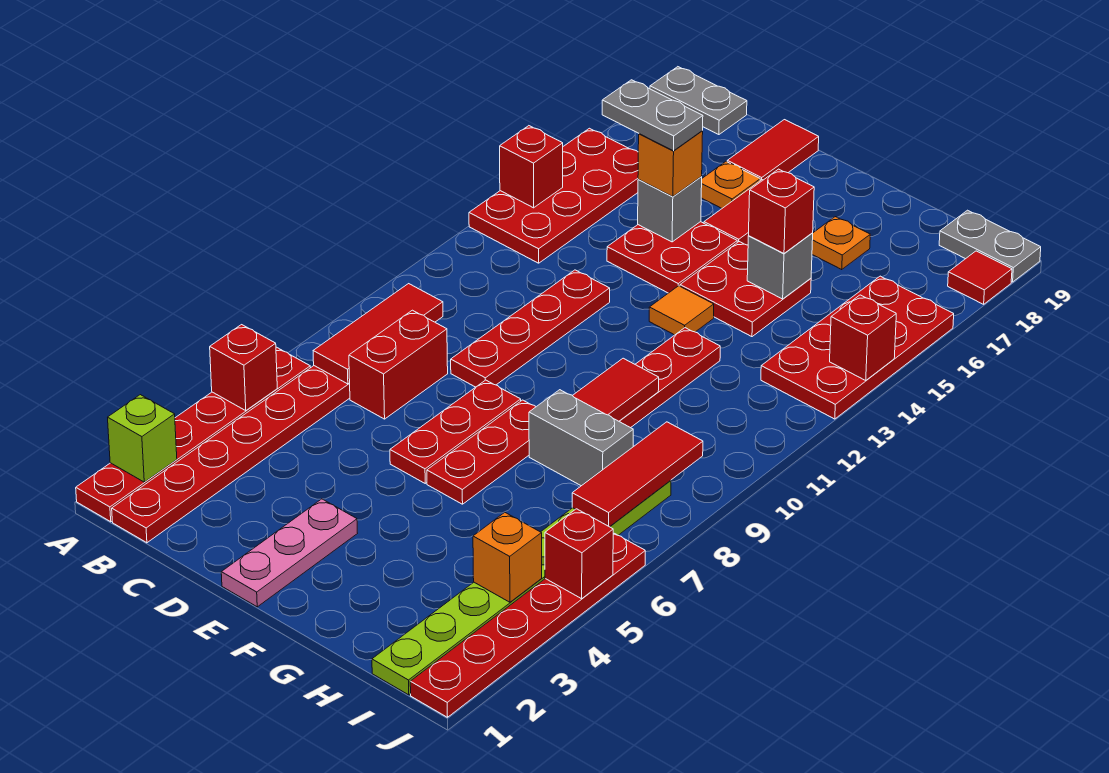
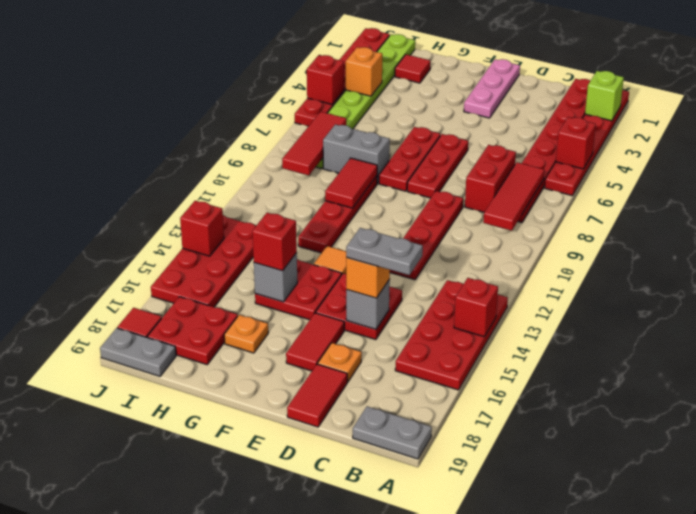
none -> red 1x1 tile [395,55,430,83]
none -> red 2x2 plate [147,297,238,365]

